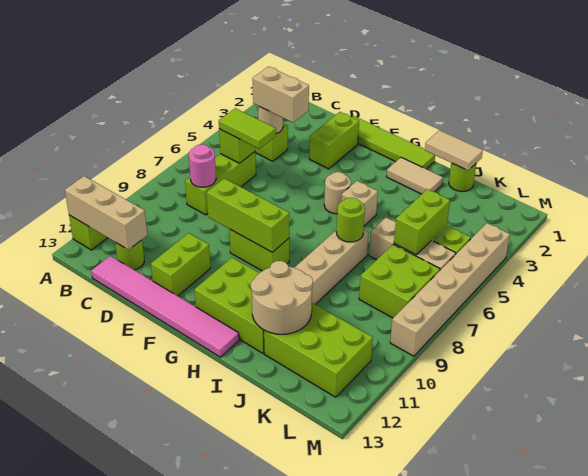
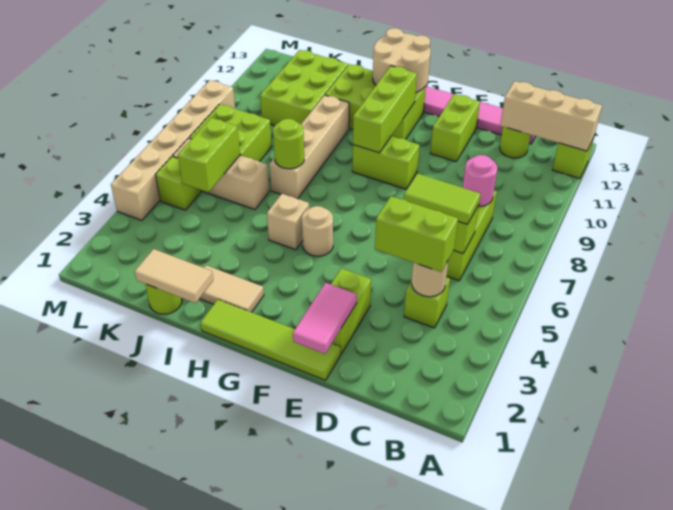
tan 1x2 brick [252,67,309,122] -> lime 1x2 brick [375,196,458,272]
none -> pink 1x2 tile [293,283,357,354]
lime 1x3 brick [207,178,289,252] -> lime 1x3 brick turned to [353,66,417,153]
tan 2x2 round brick [251,261,313,334] -> tan 2x2 round brick moved to [373,28,431,92]
lime 2x3 brick [264,303,373,397] -> lime 2x3 brick turned to [260,50,348,126]

